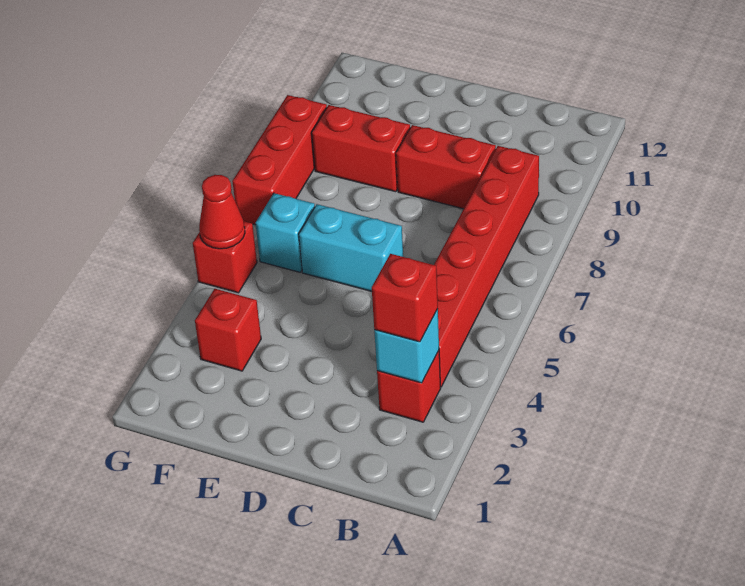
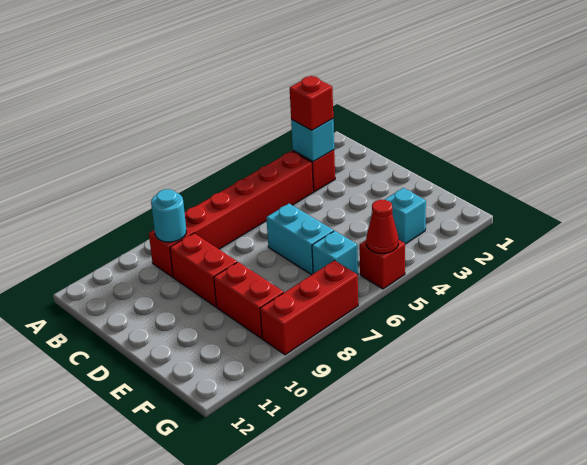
none -> cyan 1x1 round brick [151,189,186,242]
red 1x1 brick [195,289,261,371] -> cyan 1x1 brick [385,188,426,244]

